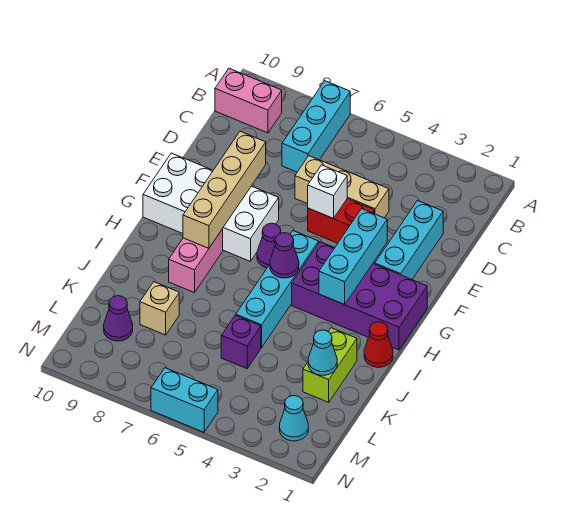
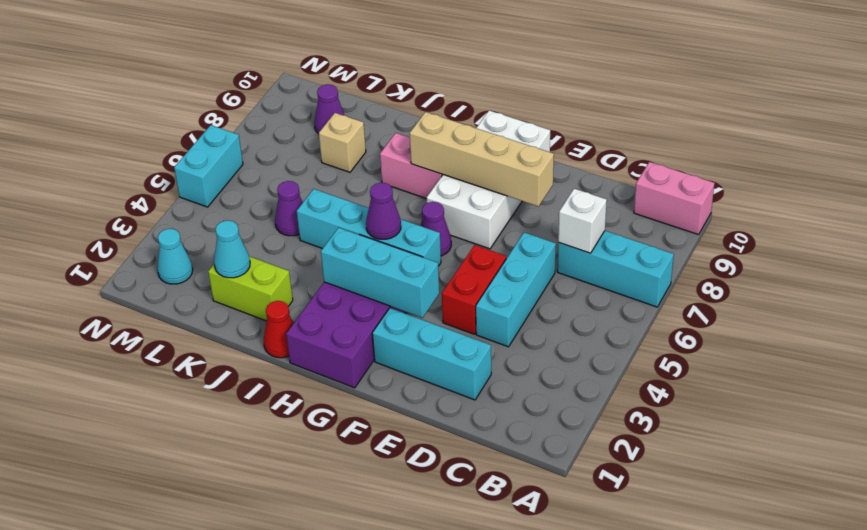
pink 1x2 brick [215,68,282,133] -> pink 1x2 brick turned to [634,162,715,235]
tan 1x3 brick [295,156,389,218] -> cyan 1x3 brick [476,232,556,347]
white 1x1 brick [308,165,347,219] -> white 1x1 brick moved to [558,189,607,253]
purple 1x1 brick [221,315,261,369] -> purple 1x1 cone [275,181,303,236]

